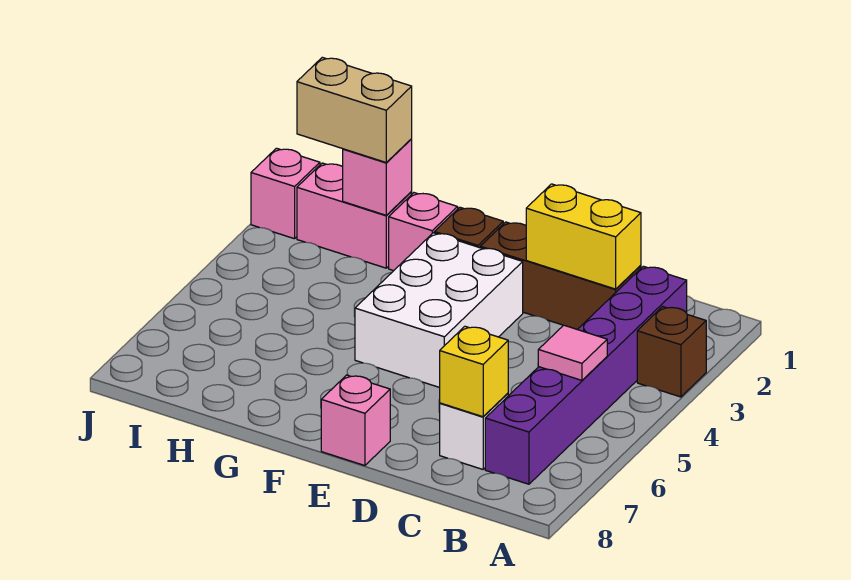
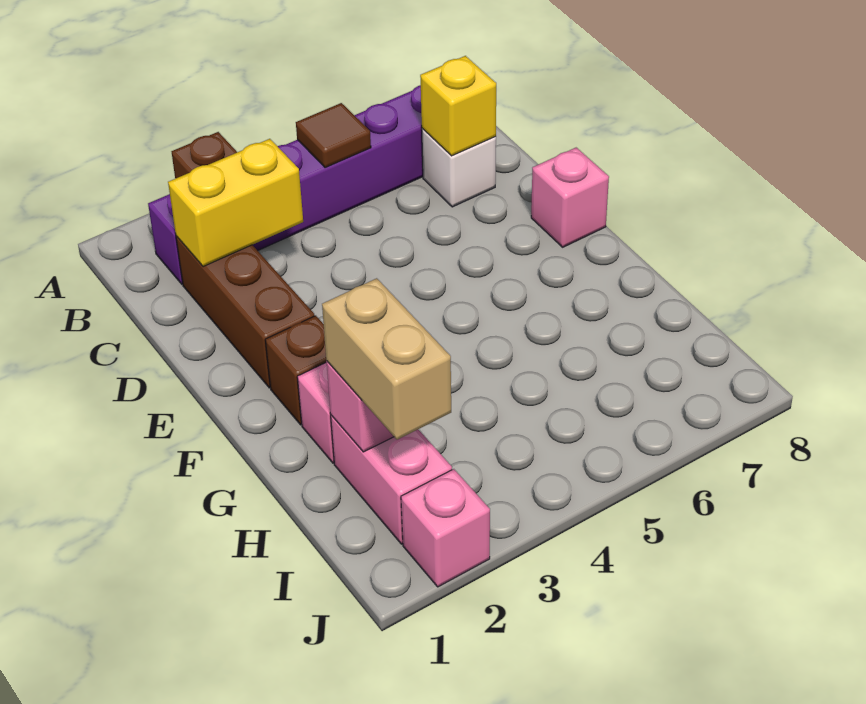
pink 1x1 tile [538,325,607,380] -> brown 1x1 tile [296,103,371,168]
yellow 1x2 brick [526,184,641,289] -> yellow 1x2 brick turned to [168,139,303,267]
white 2x3 brick [355,233,523,388] -> none

